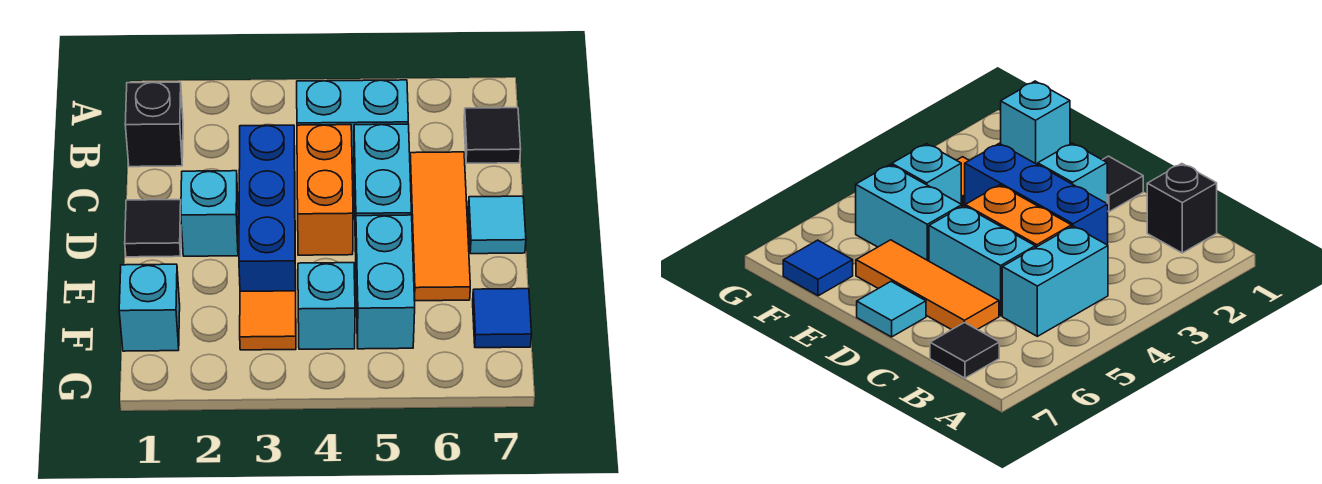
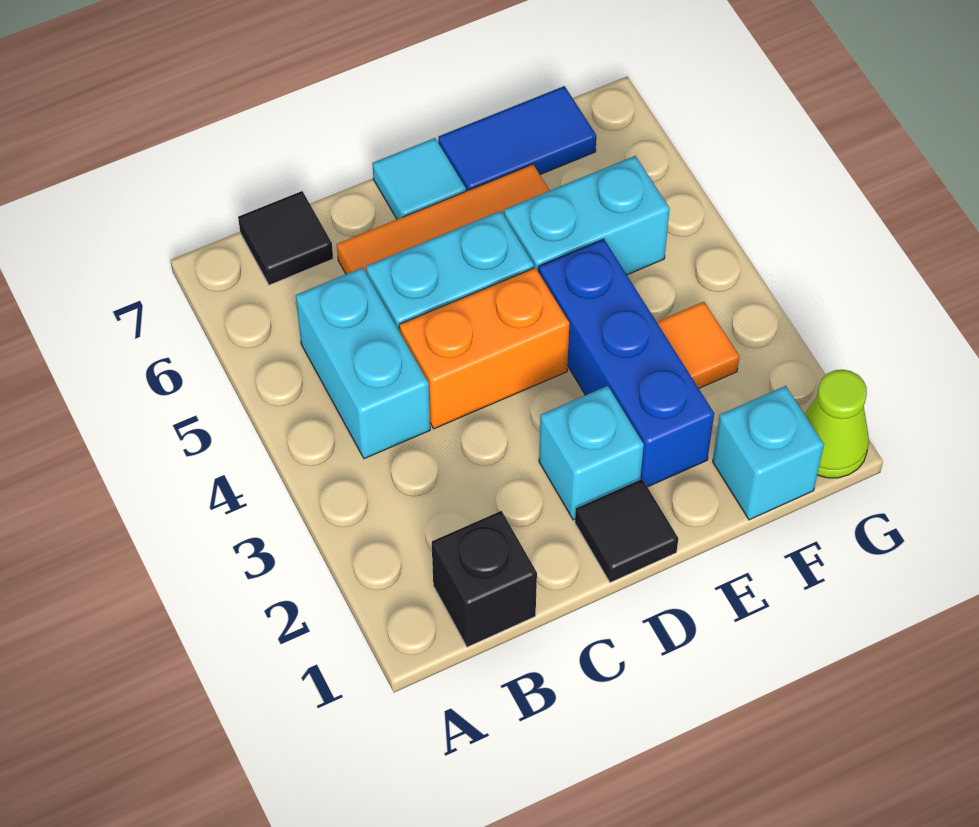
blue 1x3 brick [239,125,296,291] -> blue 1x3 brick turned to [539,239,714,487]
cyan 1x1 brick [298,263,355,349] -> none
blue 1x1 tile [473,289,532,348] -> blue 1x2 tile [438,86,596,191]
none -> lime 1x1 cone [805,370,869,478]

